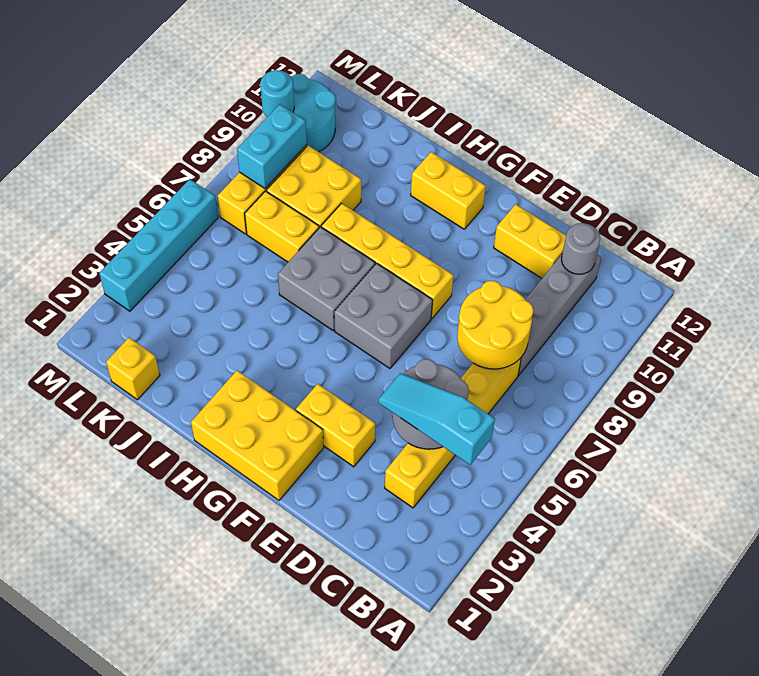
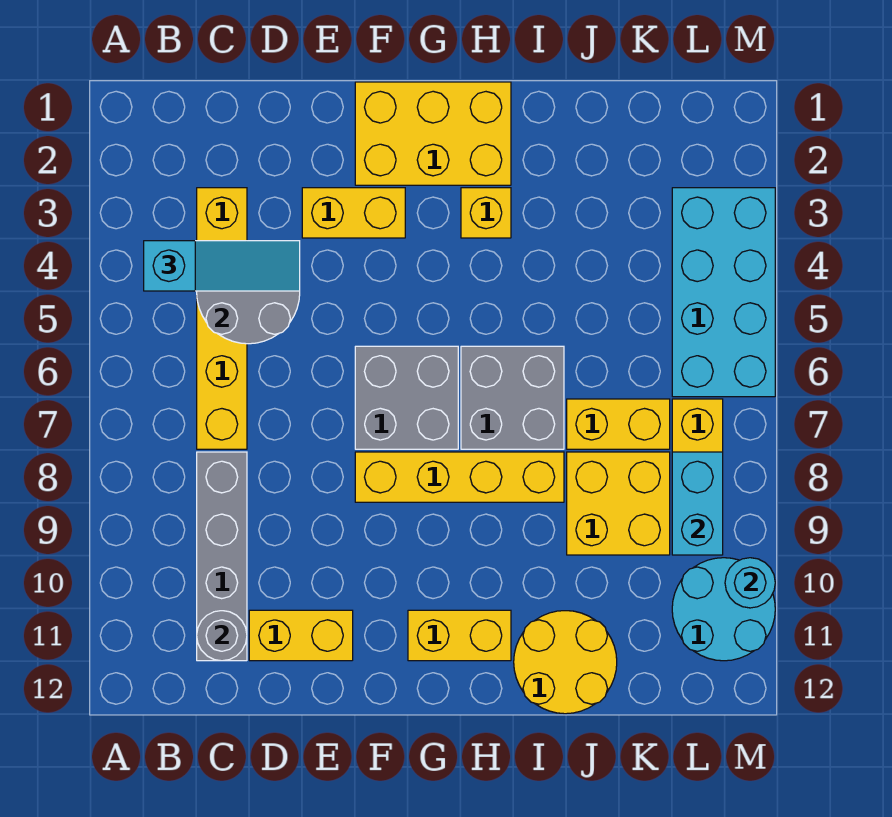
yellow 2x2 round brick [457,281,533,369] -> yellow 2x2 round brick moved to [514,611,617,714]
yellow 1x1 brick [106,338,160,400] -> yellow 1x1 brick moved to [461,188,511,238]
cyan 1x4 brick [99,179,218,311] -> cyan 2x4 brick [672,188,775,397]

